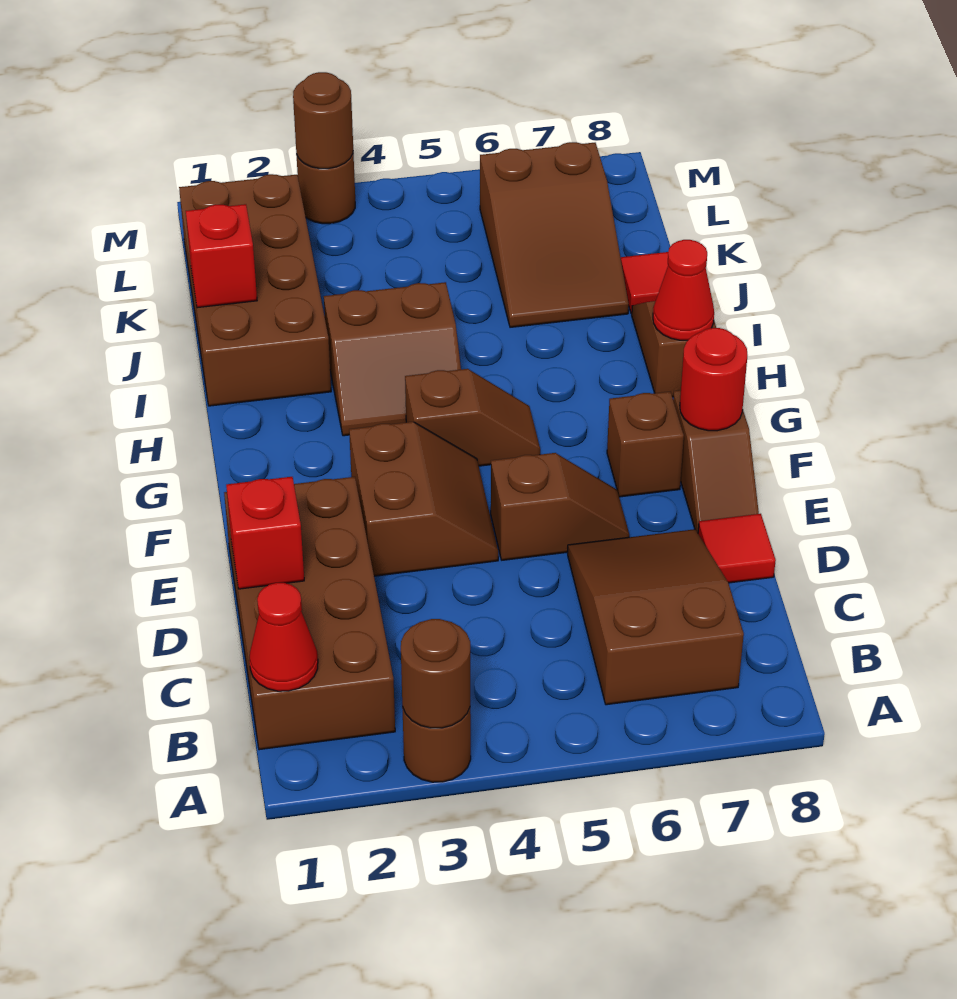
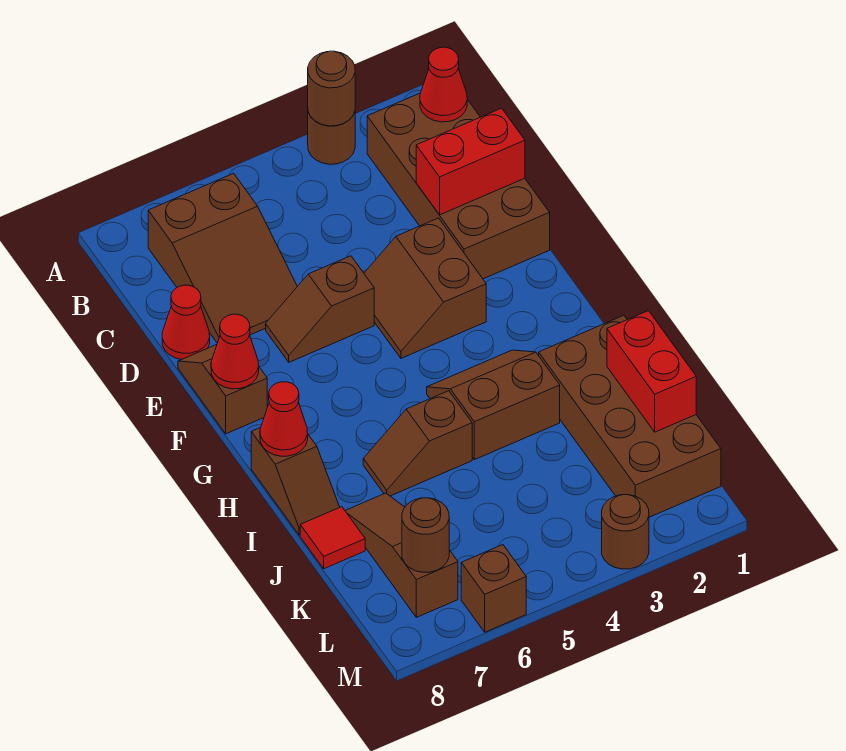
red 1x1 brick [226,477,304,589] -> red 1x2 brick [416,108,525,215]
red 1x1 tile [698,514,776,583] -> red 1x1 cone [162,285,210,359]
brown 1x1 brick [607,392,684,497] -> brown 1x1 brick moved to [461,545,526,632]
red 1x1 round brick [680,328,747,431] -> red 1x1 cone [211,314,259,389]
brown 1x2 slope [405,369,540,466] -> brown 1x2 slope moved to [363,391,472,496]
red 1x1 brick [186,204,257,308] -> red 1x2 brick [607,311,696,432]
brown 2x3 slope [480,142,629,327] -> brown 1x3 slope [345,493,458,617]
brown 1x1 round brick [293,72,353,169] -> brown 1x1 round brick moved to [402,498,449,572]

